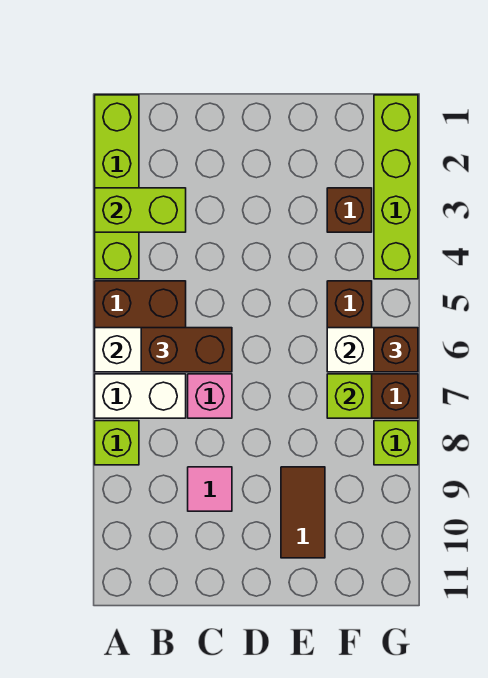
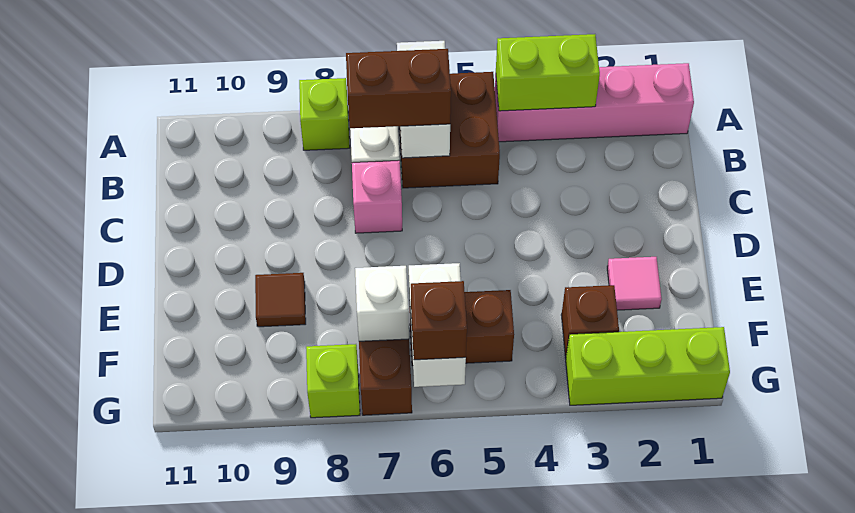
lime 1x4 brick [95,95,139,279] -> pink 1x4 brick [495,63,694,142]
lime 1x2 brick [95,188,186,232] -> lime 1x2 brick turned to [496,34,600,111]
brown 1x2 brick [141,328,232,372] -> brown 1x2 brick turned to [346,49,451,128]
pink 1x1 tile [188,467,232,511] -> pink 1x1 tile moved to [607,257,662,310]
brown 1x2 tile [281,467,325,558] -> brown 1x1 tile [255,273,306,327]
lime 1x1 brick [327,374,372,418] -> white 1x1 brick [355,266,409,341]
lime 1x4 brick [374,95,418,279] -> lime 1x3 brick [566,327,730,405]

